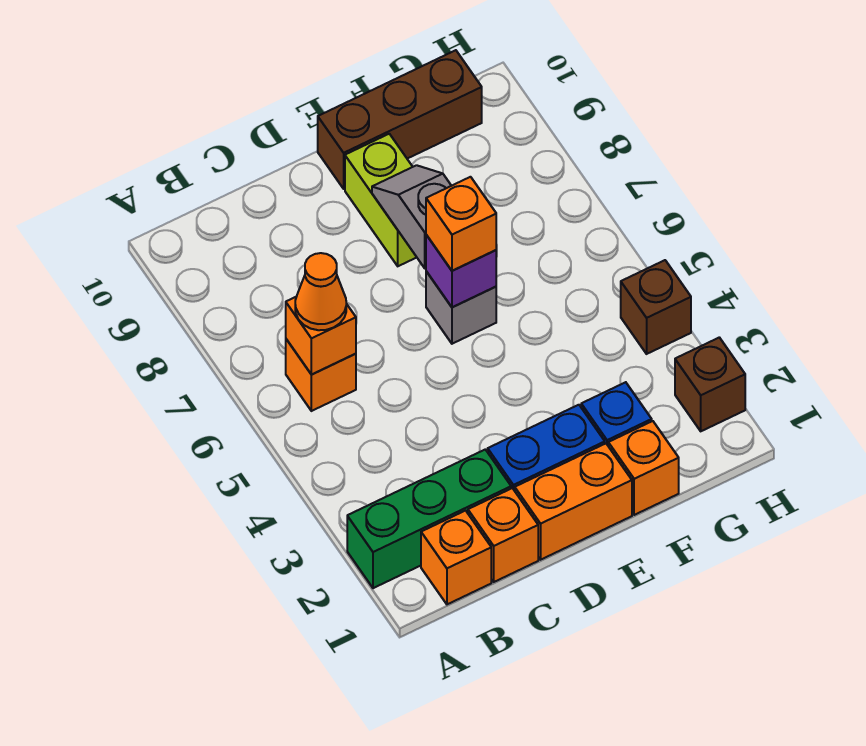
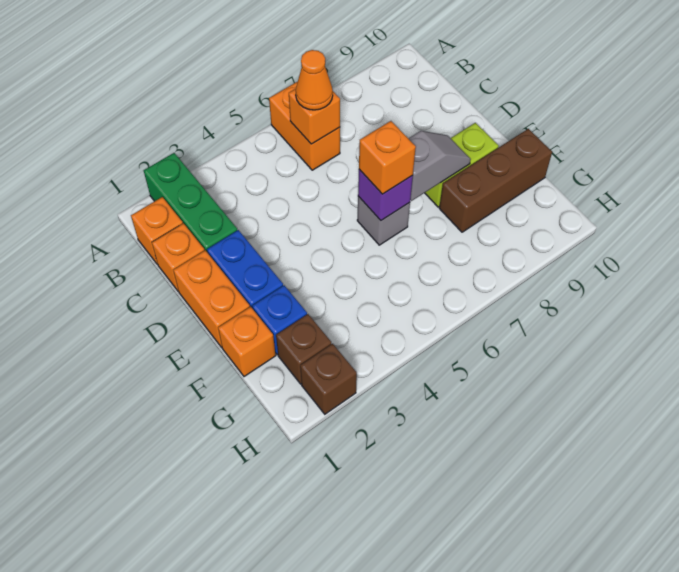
orange 1x1 brick [286,339,356,411] -> orange 1x2 brick [269,82,340,170]
brown 1x3 brick [318,50,482,189] -> brown 1x3 brick turned to [439,129,552,232]
brown 1x1 brick [621,260,691,354] -> brown 1x1 brick moved to [276,314,331,384]

